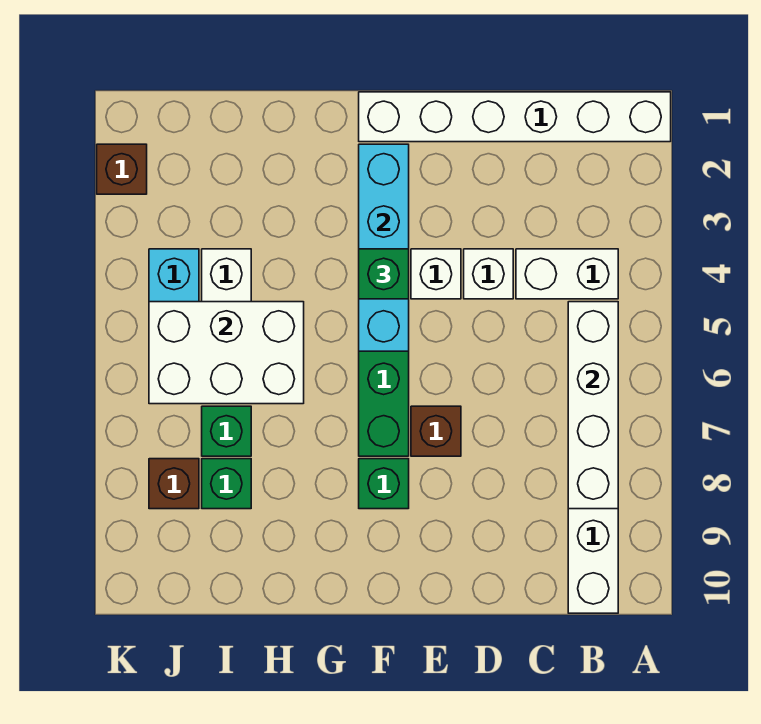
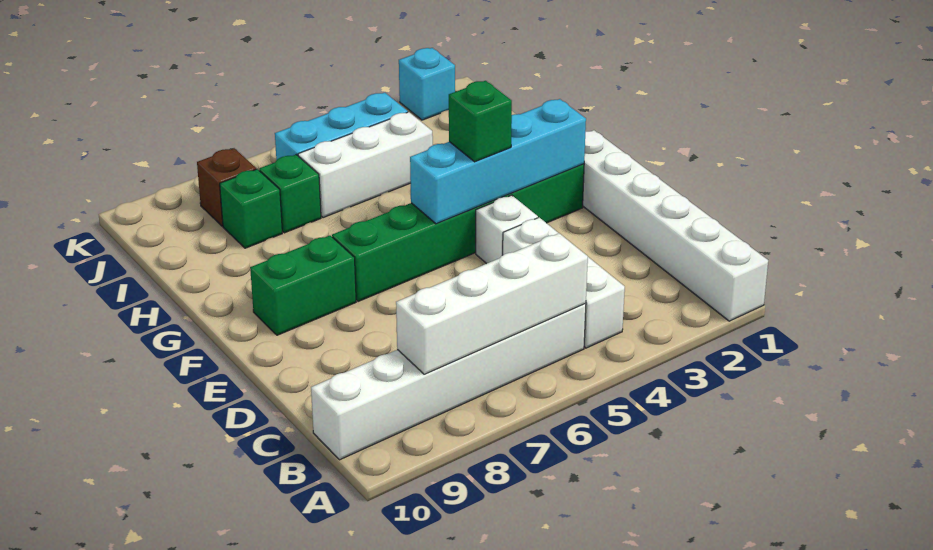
brown 1x1 brick [411,406,461,456] -> none
green 1x1 brick [359,459,409,509] -> green 1x2 brick [250,236,356,335]
white 2x3 brick [149,302,304,404] -> none
brown 1x1 brick [97,144,147,194] -> cyan 1x1 brick [399,48,455,120]

